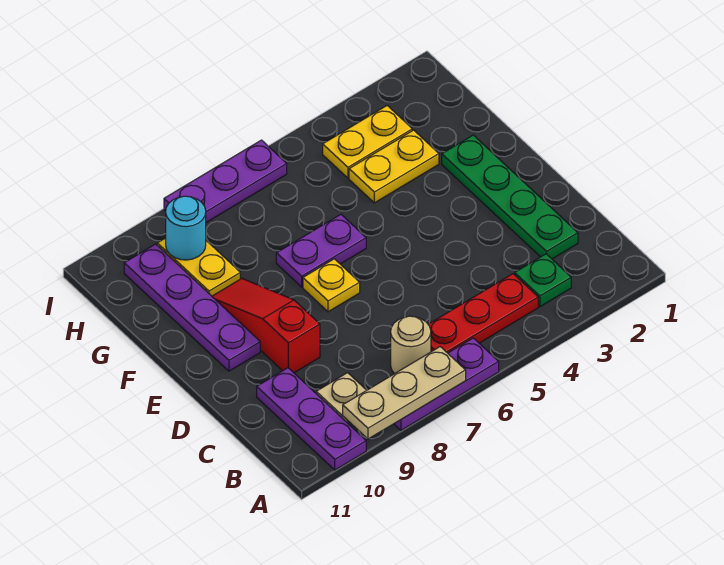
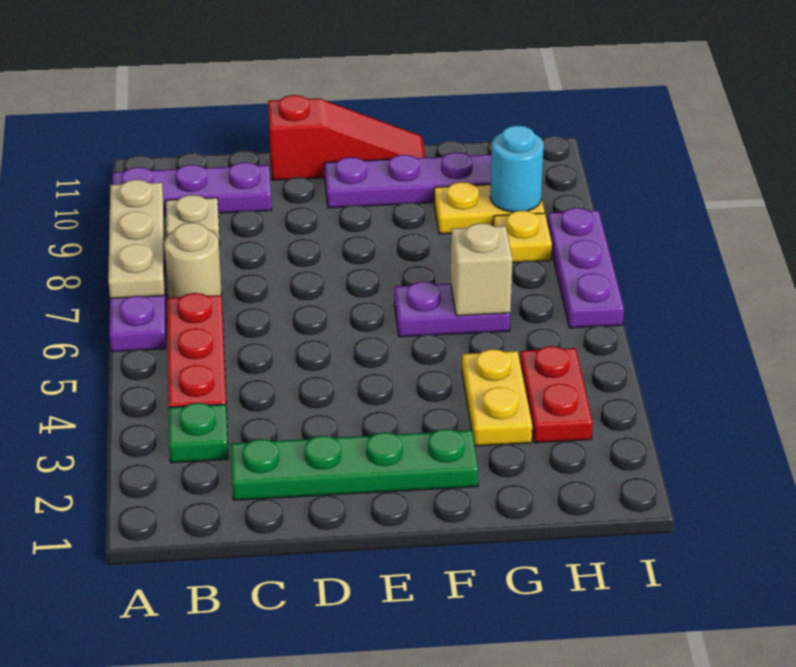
red 1x3 slope [212,278,320,373] -> red 1x3 slope moved to [268,95,426,180]
yellow 1x1 plate [303,259,360,312] -> yellow 1x1 plate moved to [493,210,552,263]
purple 1x2 plate [276,214,366,287] -> purple 1x2 plate turned to [394,281,510,337]
none -> tan 1x1 brick [450,223,512,316]
yellow 1x2 plate [323,106,412,178] -> red 1x2 plate [520,346,593,443]

